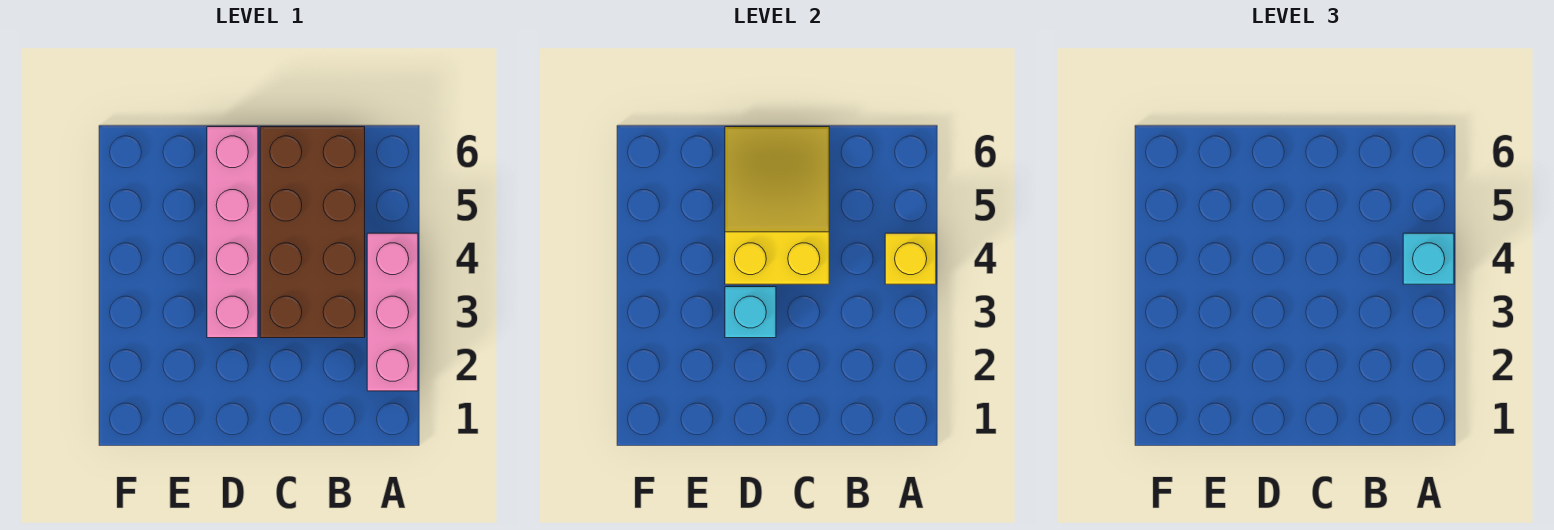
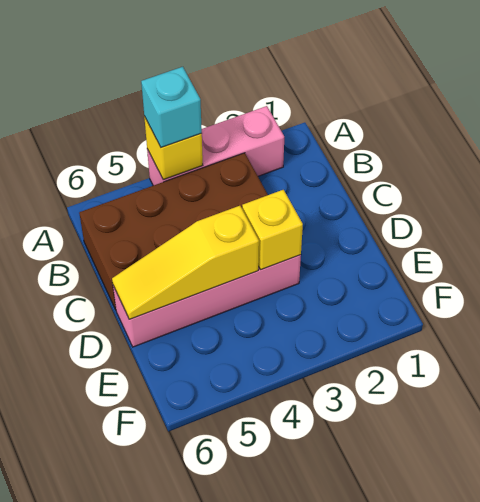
yellow 2x3 slope [725,127,829,284] -> yellow 1x3 slope [112,206,259,319]
cyan 1x1 brick [725,287,776,338] -> yellow 1x1 brick [242,190,303,270]

